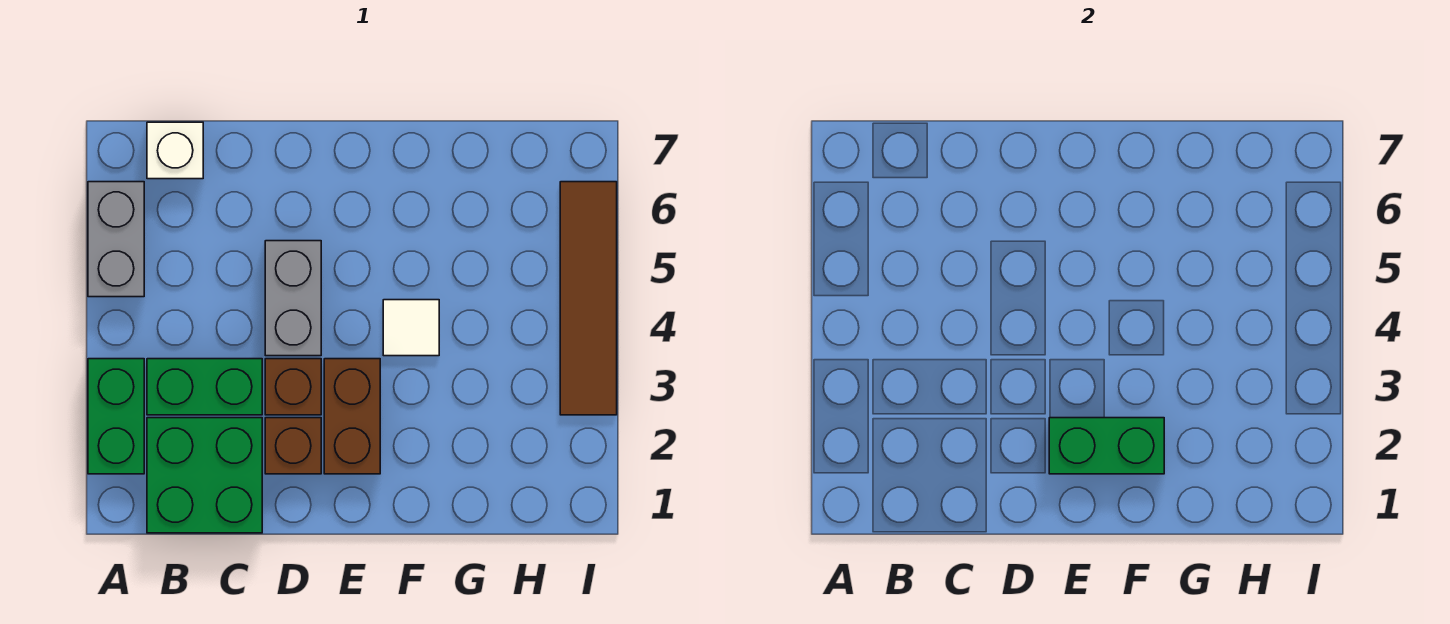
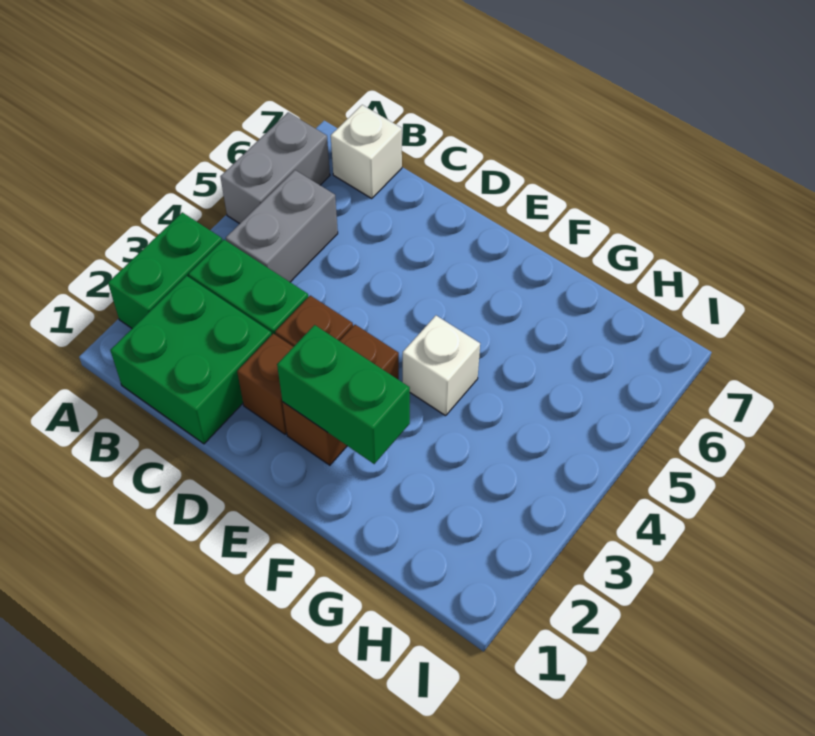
grey 1x2 brick [265,241,321,356] -> grey 1x2 brick moved to [226,170,338,282]
white 1x1 tile [383,300,439,356] -> white 1x1 brick [403,316,480,416]
brown 1x4 tile [560,182,617,415] -> none

